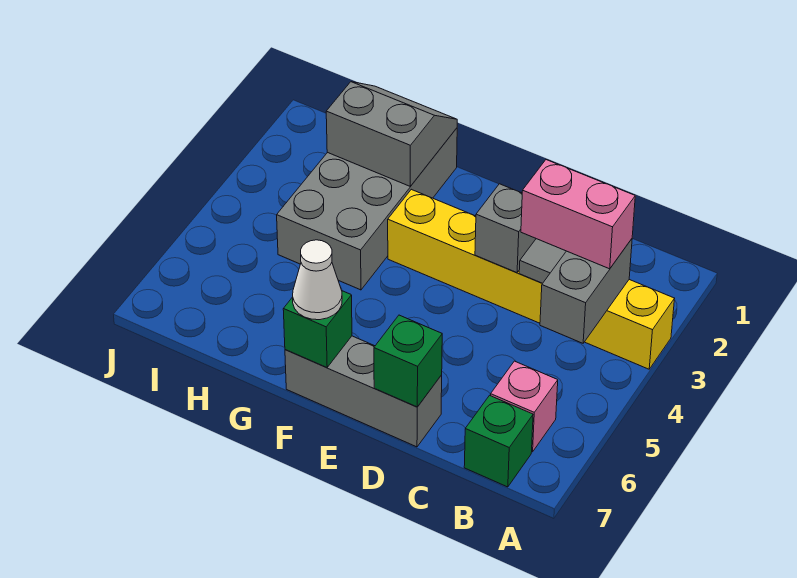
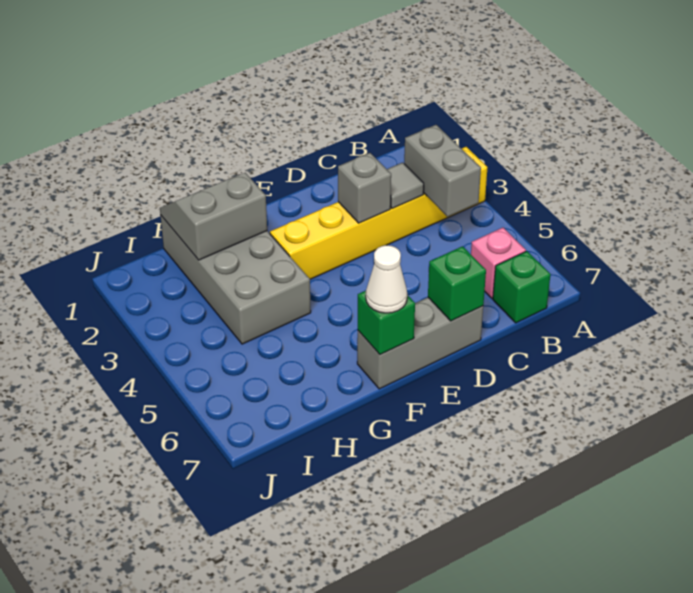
pink 1x2 brick [521,160,635,269] -> none

